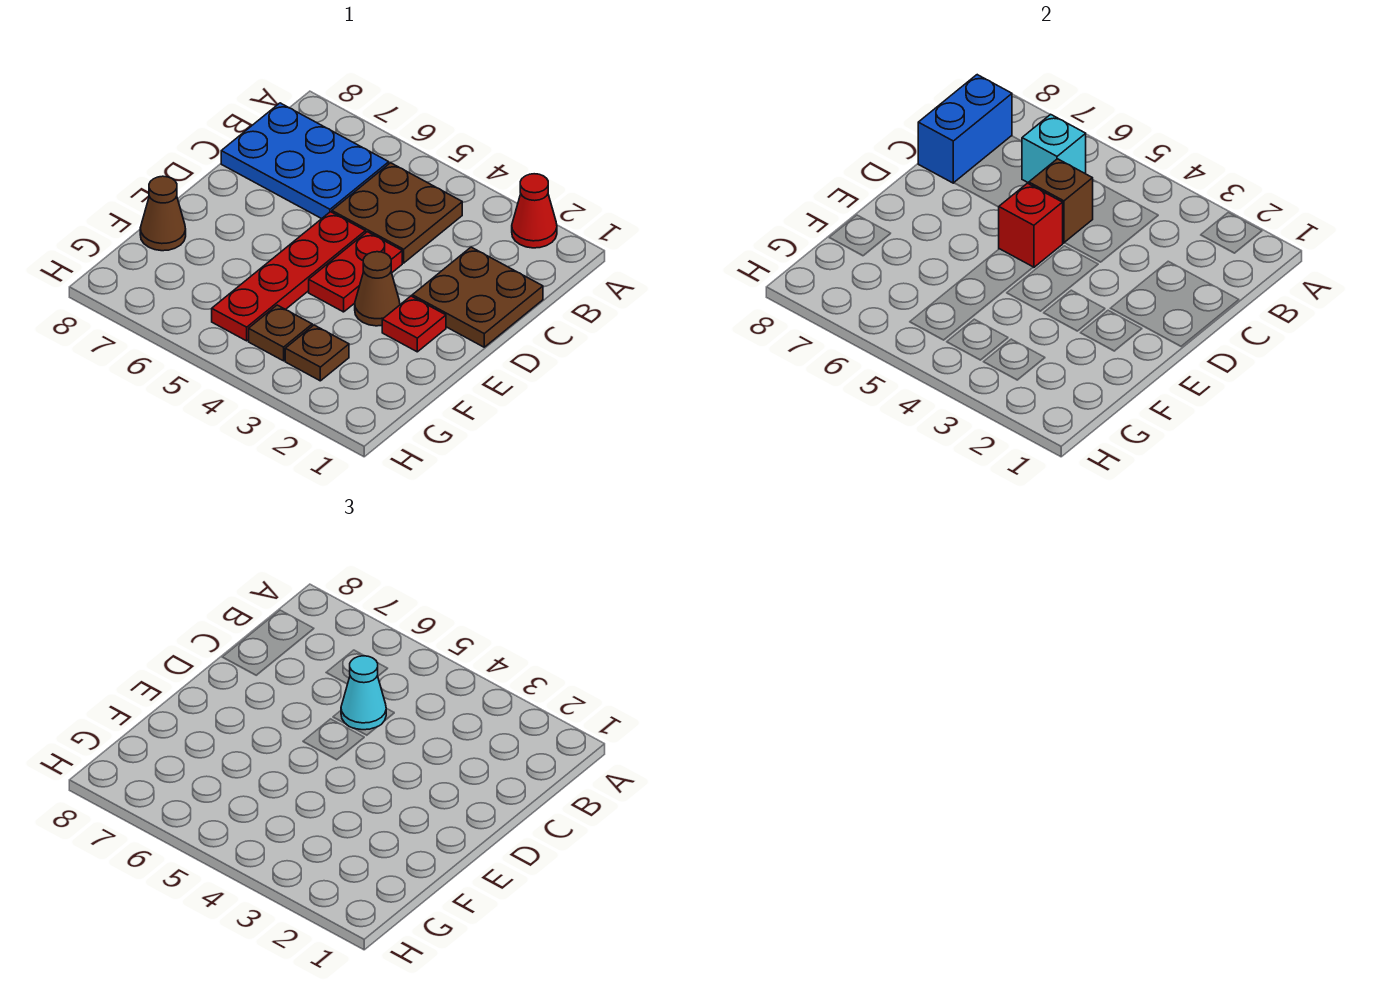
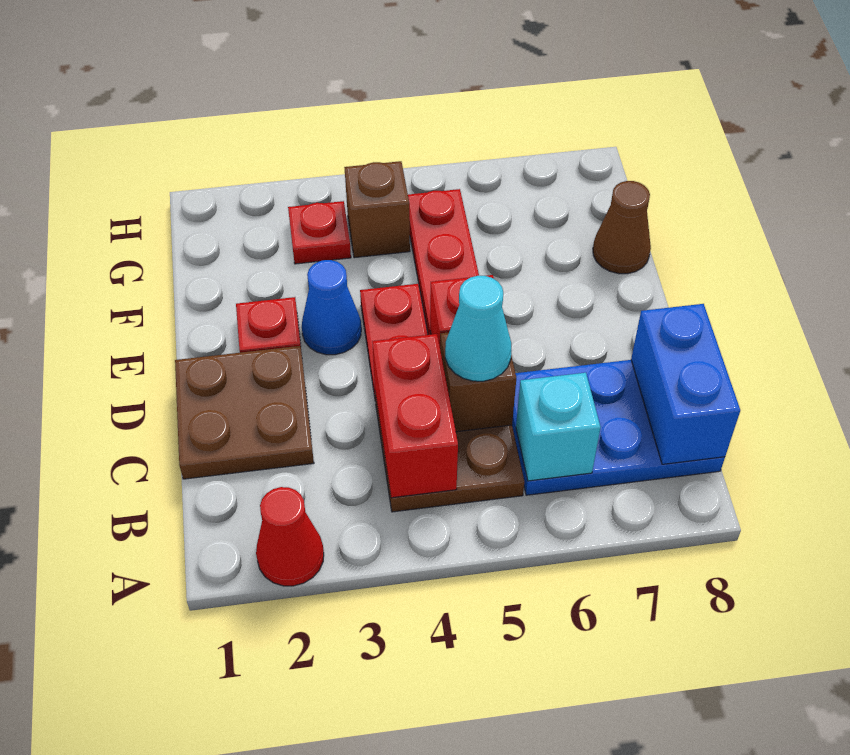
none -> red 1x2 brick [372,334,458,498]
brown 1x1 cone [355,252,400,326] -> blue 1x1 cone [302,260,361,355]
brown 1x1 plate [285,325,349,381] -> red 1x1 plate [288,201,351,264]
brown 1x1 plate [249,305,312,361] -> brown 1x1 brick [344,161,410,258]

